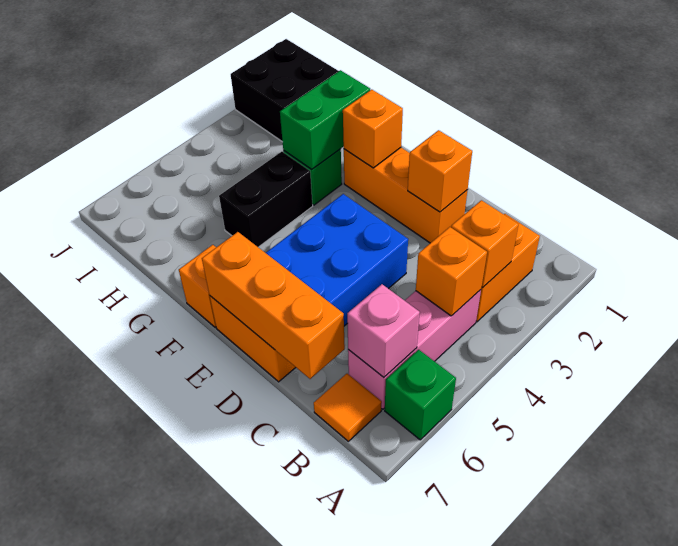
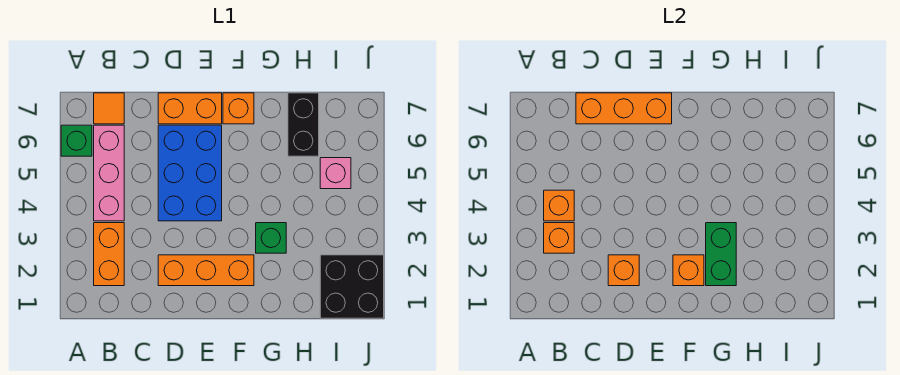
pink 1x1 brick [347,284,420,377] -> pink 1x1 brick moved to [320,158,351,189]
black 1x2 brick [219,152,313,247] -> black 1x2 brick moved to [288,93,319,156]

